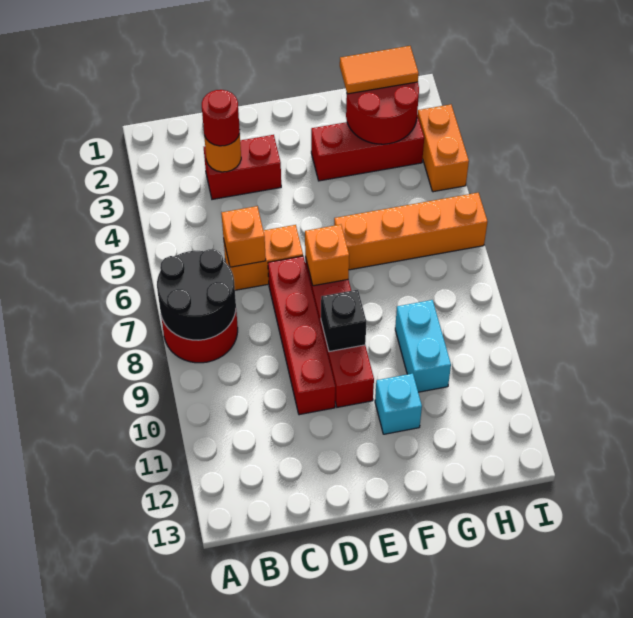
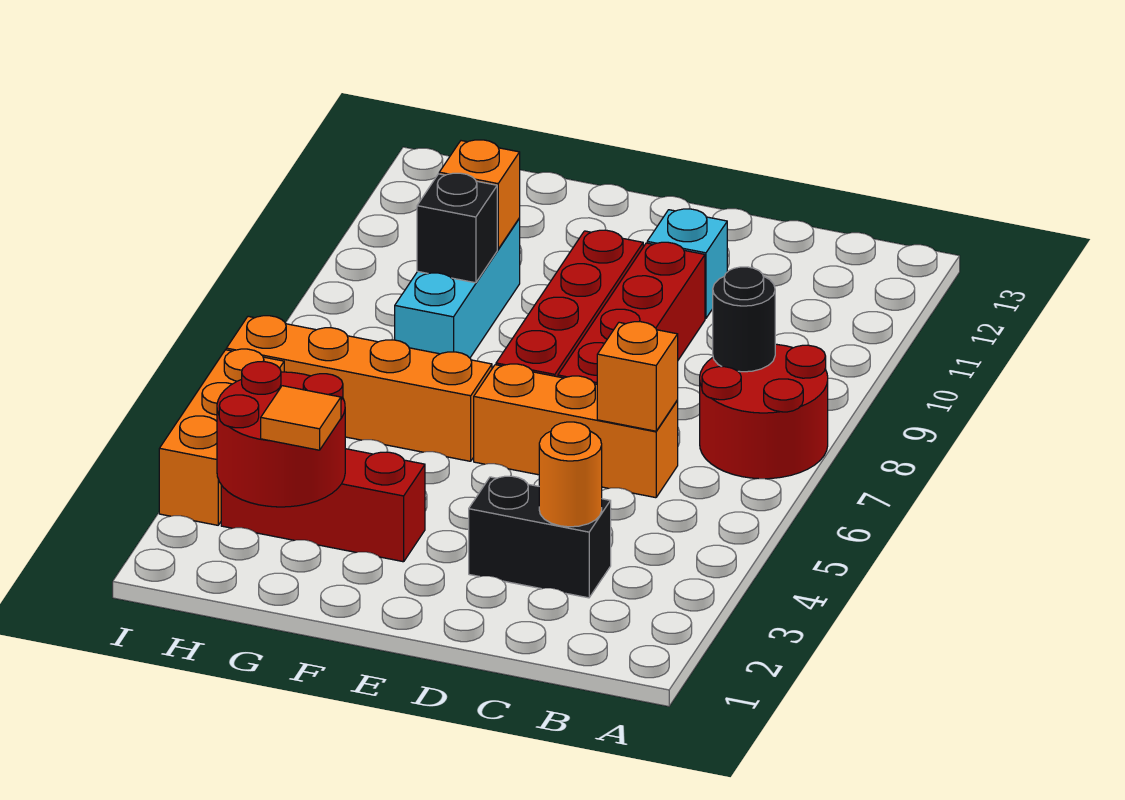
black 2x2 round brick [157,249,236,340] -> black 1x1 round brick [713,267,775,372]
red 1x2 brick [204,135,281,199] -> black 1x2 brick [469,476,611,598]
red 1x1 round brick [202,90,240,146] -> none
orange 1x2 brick [223,225,303,290] -> orange 1x3 brick [474,364,678,498]
orange 1x1 brick [305,225,349,286] -> orange 1x1 brick moved to [439,140,520,249]
black 1x1 brick [321,290,366,352] -> black 1x1 brick moved to [417,173,497,283]
cyan 1x1 brick [375,374,422,434] -> cyan 1x1 brick moved to [647,209,727,318]
orange 1x2 tile [340,46,419,94] -> orange 1x1 tile [261,386,341,450]
cyan 1x2 brick [395,300,451,392] -> cyan 1x3 brick [395,219,520,358]
orange 1x2 brick [417,104,469,192] -> orange 1x3 brick [159,349,284,525]

